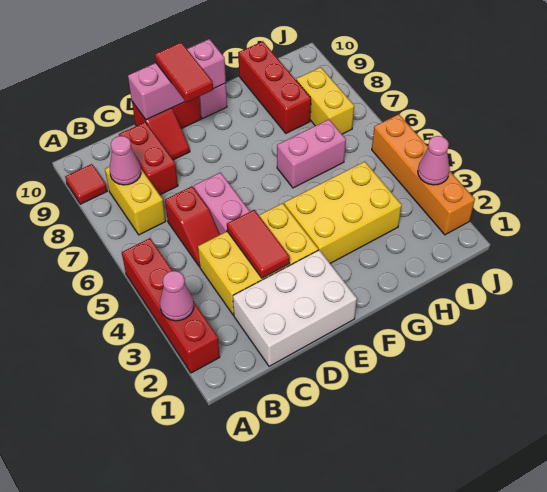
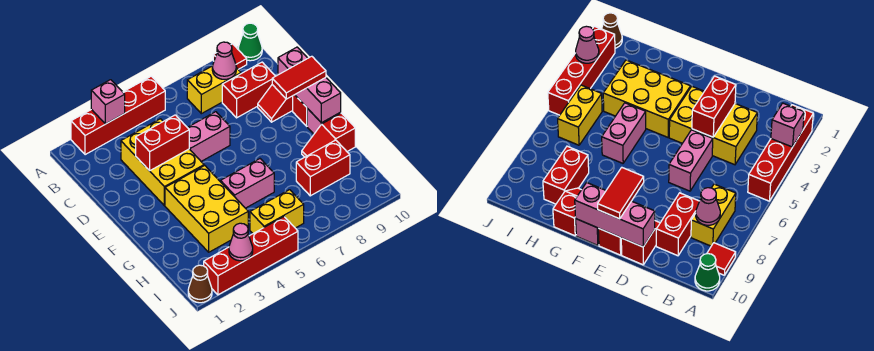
pink 1x1 cone [160,271,194,321] -> pink 1x1 brick [91,80,125,124]
none -> green 1x1 cone [238,23,262,61]
white 2x3 brick [233,250,357,366] -> none
red 1x2 slope [165,186,220,267] -> red 1x2 slope moved to [302,113,355,157]
red 1x2 tile [227,210,290,278] -> red 1x2 brick [136,115,189,171]
pink 1x2 brick [277,119,346,188] -> pink 1x2 brick turned to [221,159,274,208]
red 1x3 brick [239,41,311,133] -> red 1x2 brick [296,140,350,196]
yellow 1x2 brick [296,67,354,134] -> yellow 1x2 brick moved to [250,190,304,233]
none -> brown 1x1 cone [188,265,212,303]
orange 1x4 brick [372,114,475,235] -> red 1x4 brick [204,217,298,295]

